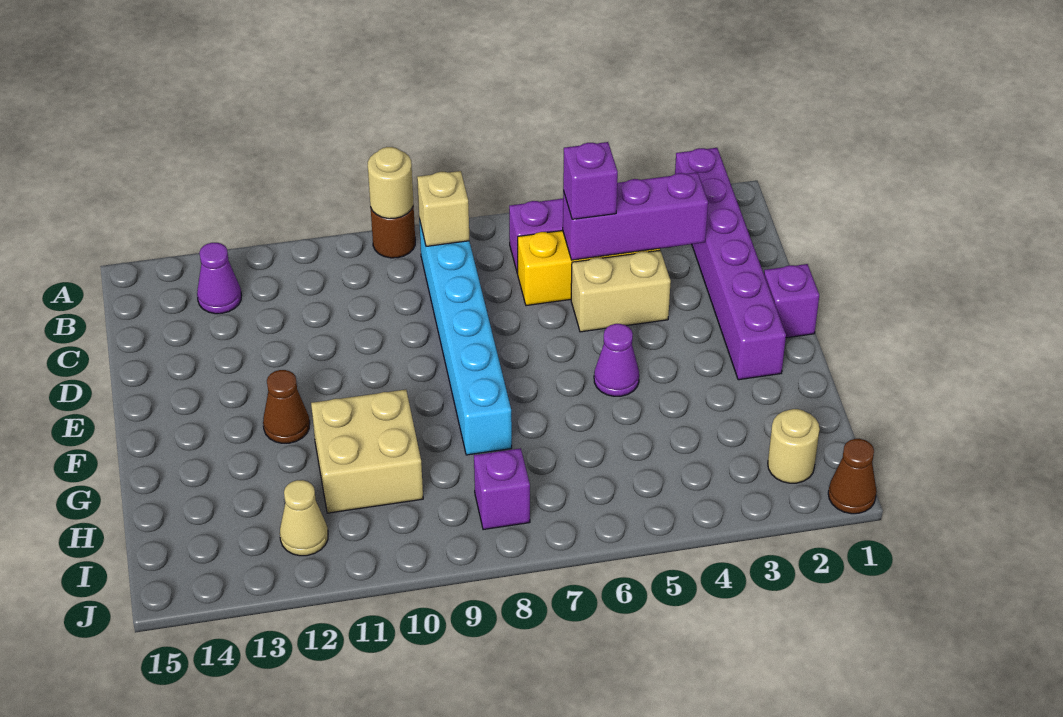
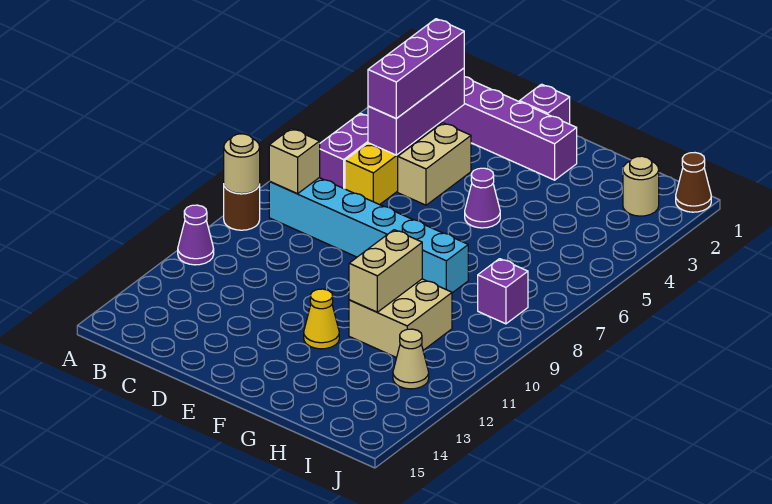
purple 1x1 cone [197,243,242,314] -> purple 1x1 cone moved to [178,205,214,265]
purple 1x1 brick [563,142,618,219] -> purple 1x3 brick [368,19,464,118]
brown 1x1 cone [263,370,310,443] -> yellow 1x1 cone [304,289,339,349]
none -> tan 1x2 brick [349,230,422,312]

